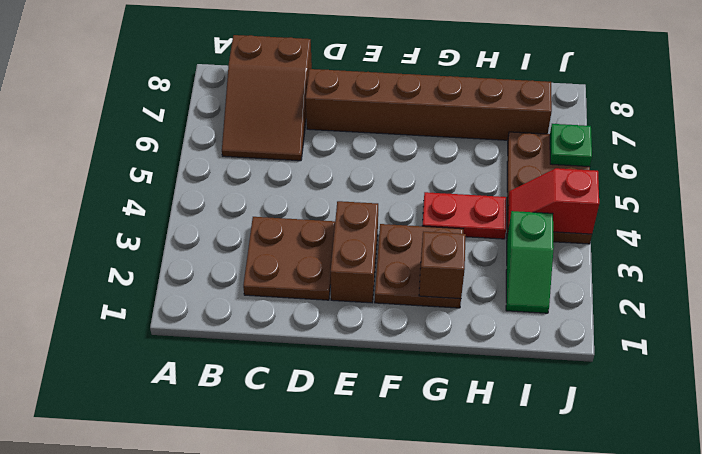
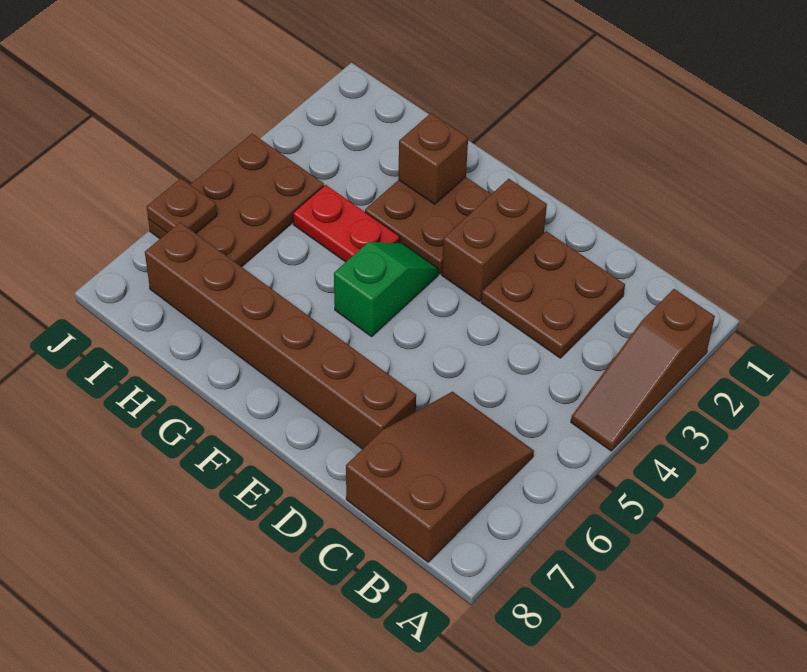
none -> brown 1x3 slope [571,289,715,451]
green 1x2 slope [506,211,554,313] -> green 1x2 slope moved to [334,242,439,337]
red 1x2 slope [508,168,599,234] -> none
green 1x1 plate [550,124,592,167] -> brown 1x1 plate [147,178,217,233]

